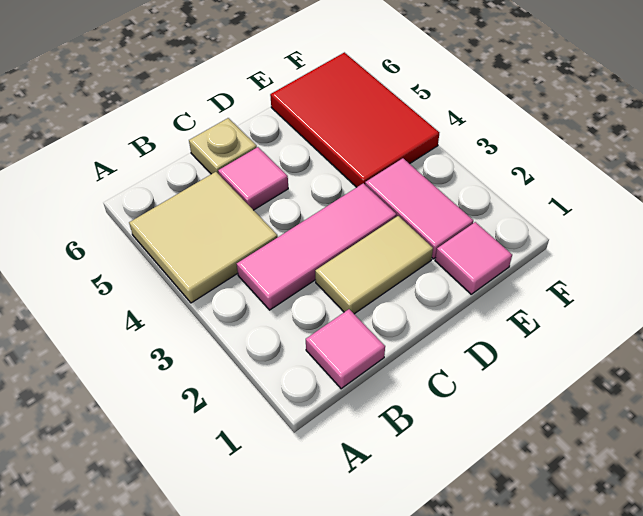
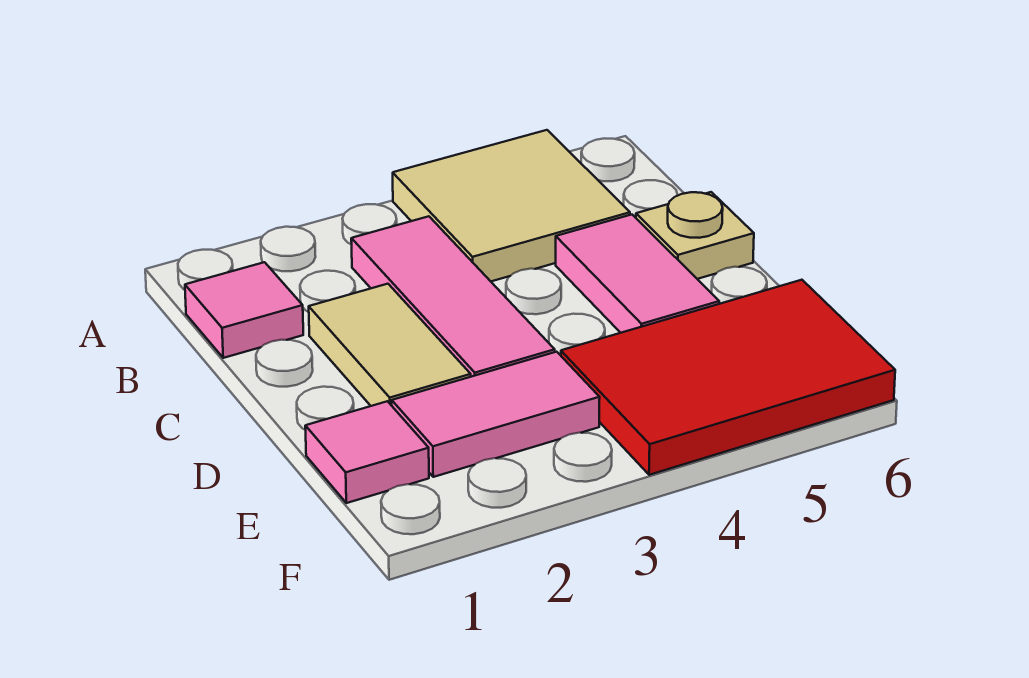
pink 1x1 tile [218,147,288,210] -> pink 1x2 tile [556,215,719,333]

